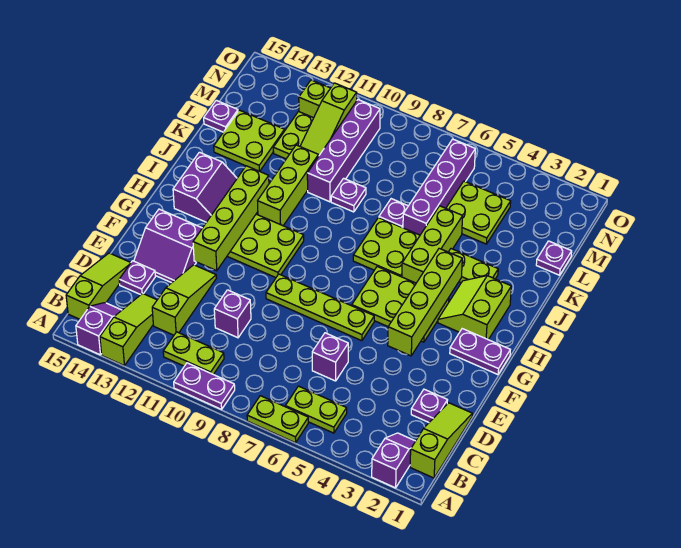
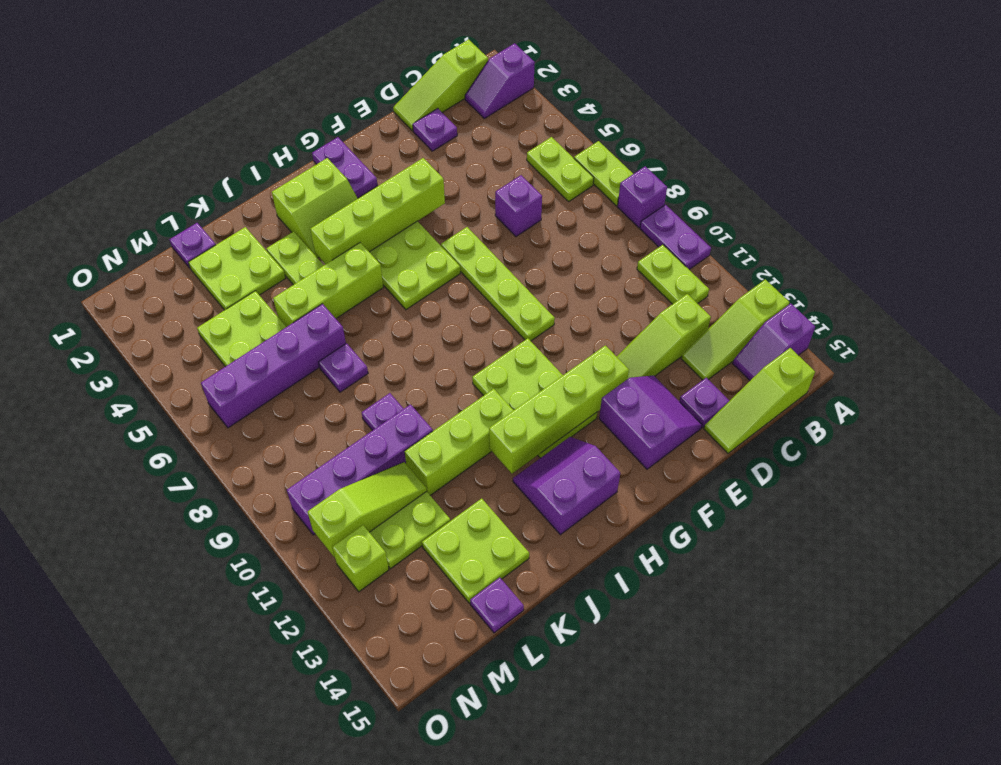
purple 1x1 brick [214,290,251,338] -> purple 1x1 brick moved to [618,166,667,228]
lime 2x2 plate [353,218,420,277] -> lime 2x2 plate moved to [188,227,285,310]

